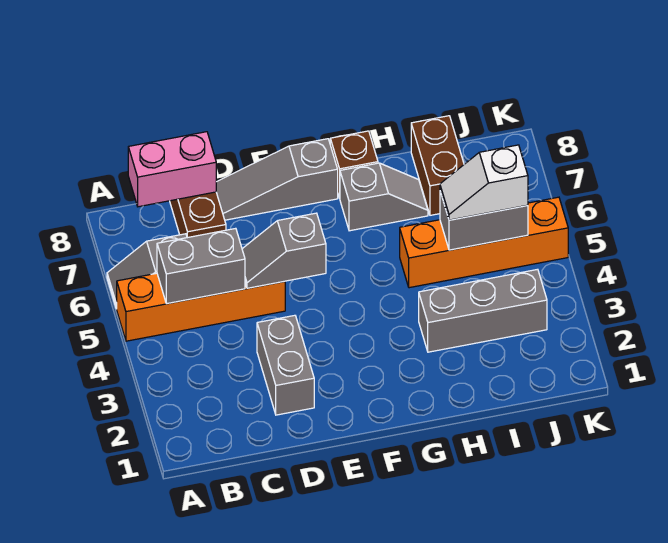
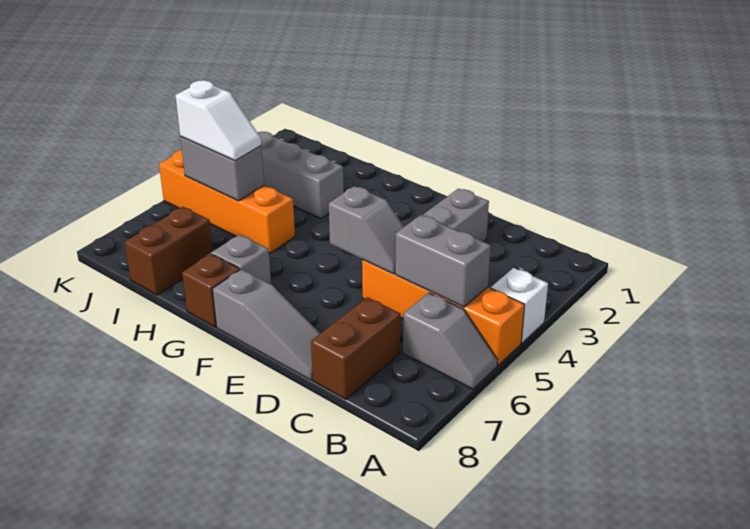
none -> white 1x1 brick [491,268,548,343]
pink 1x2 brick [128,132,216,207] -> none

